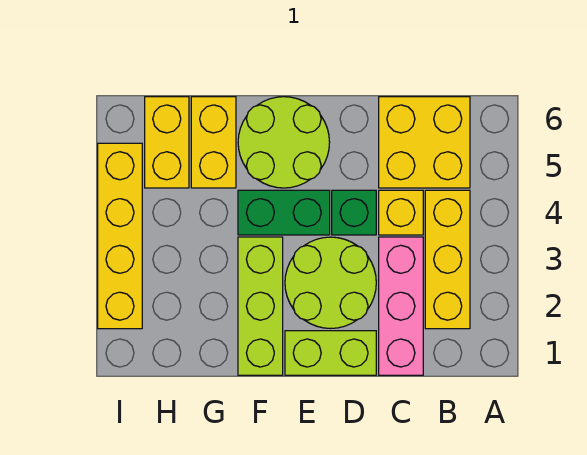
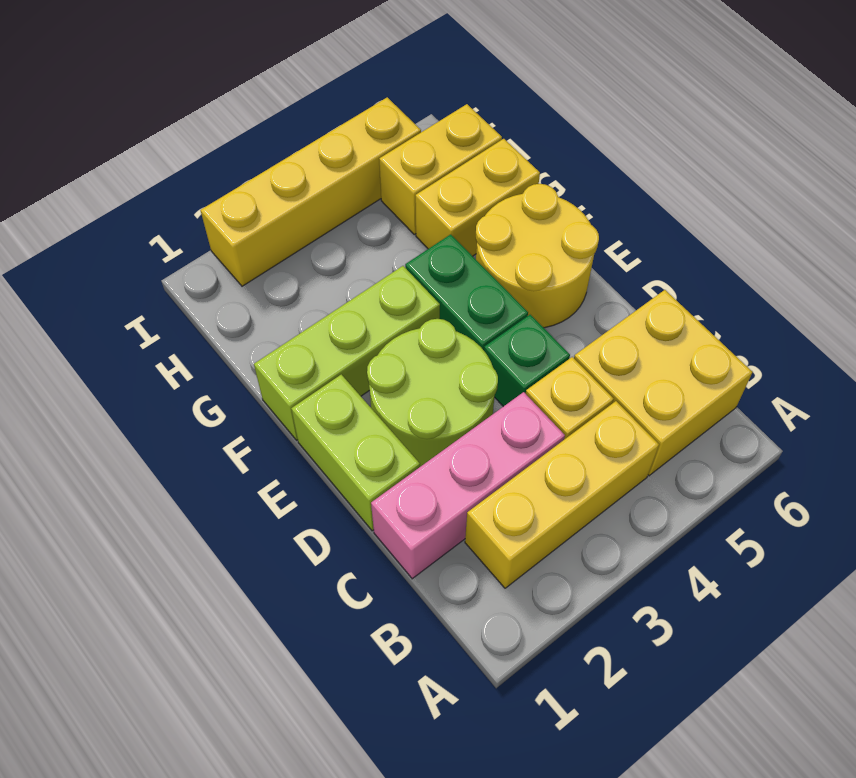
lime 2x2 round brick [238,97,330,188] -> yellow 2x2 round brick [476,184,599,328]

